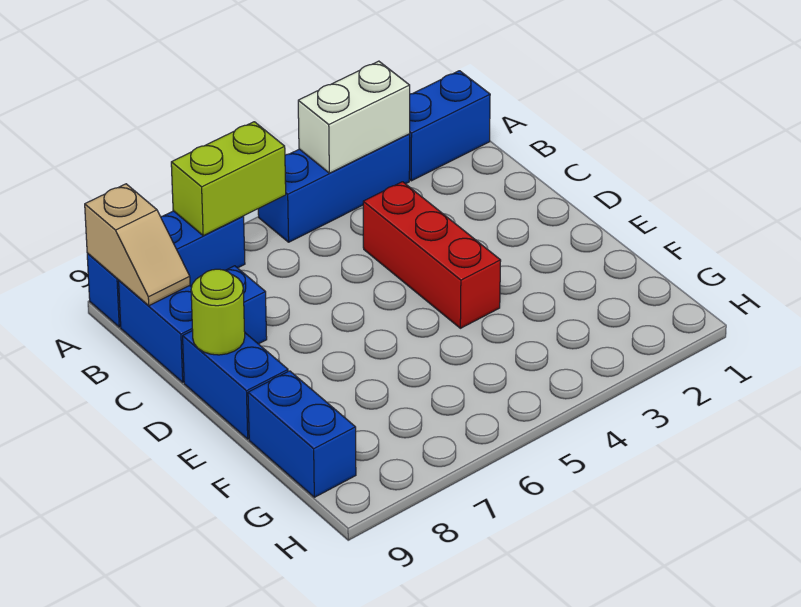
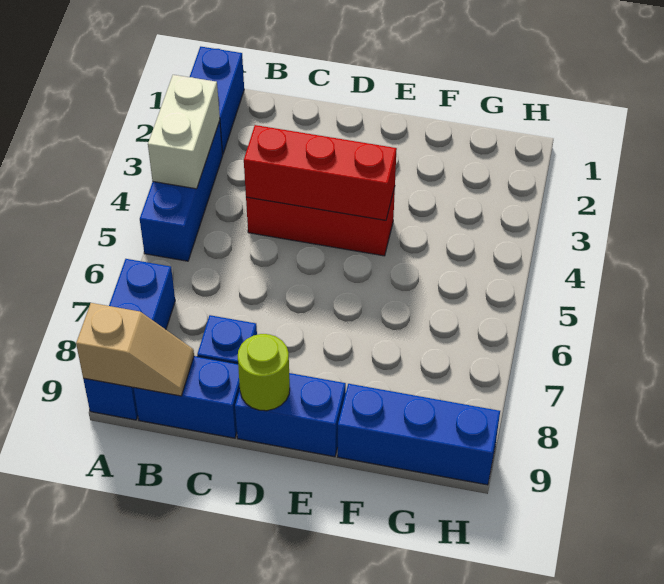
lime 1x2 brick [171,122,286,236] -> none
none -> red 1x3 brick [244,125,397,220]
blue 1x2 brick [248,371,356,497] -> blue 1x3 brick [338,384,500,485]

